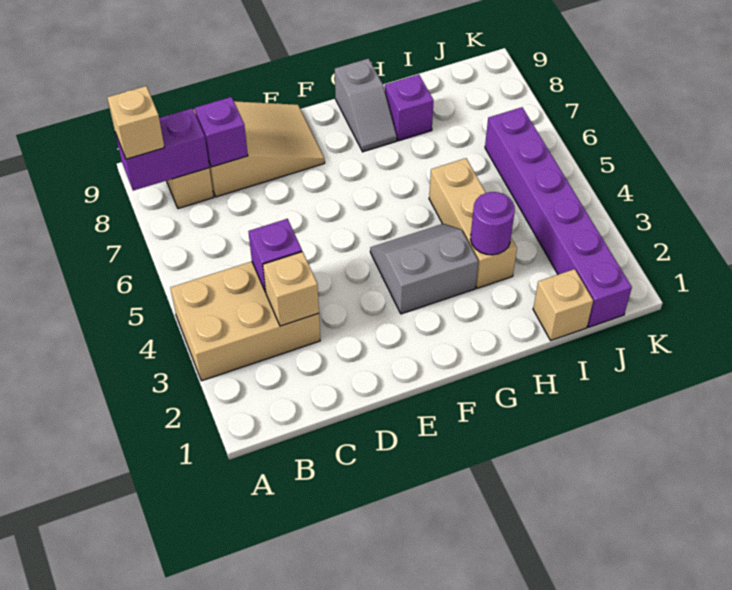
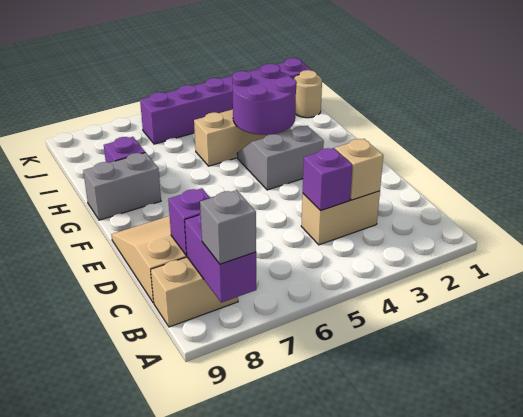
tan 2x3 brick [171,261,320,381] -> tan 1x2 brick [301,191,380,245]
tan 1x1 brick [107,86,164,159] -> grey 1x1 brick [200,190,256,264]
grey 2x2 slope [370,224,478,314] -> grey 2x2 slope turned to [237,126,324,190]
grey 1x2 slope [335,58,397,152] -> grey 1x2 brick [83,152,161,220]
purple 1x1 round brick [470,192,515,255] -> purple 2x2 round brick [232,64,297,135]
tan 1x1 brick [533,269,593,340] -> tan 1x1 round brick [294,70,322,118]

